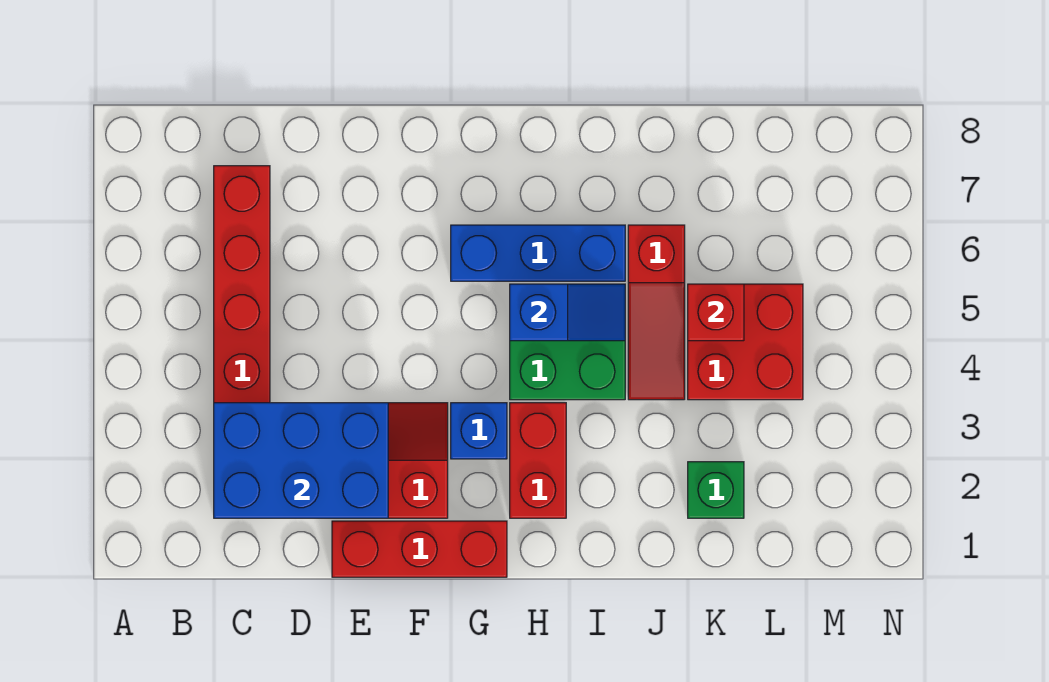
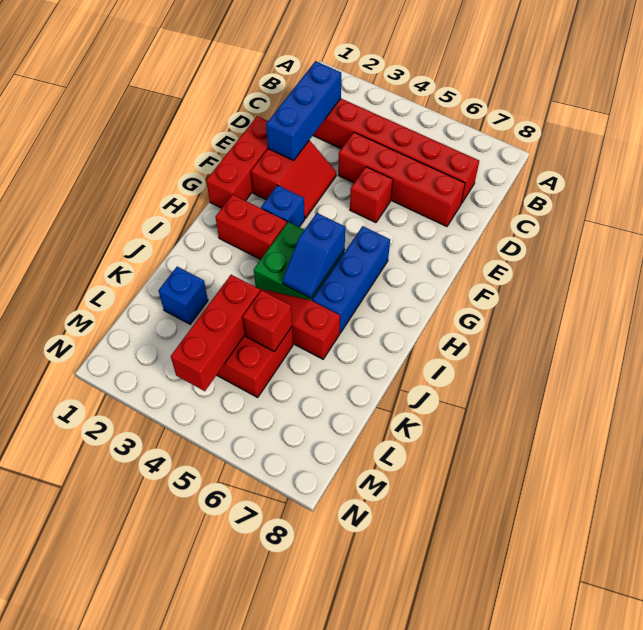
blue 2x3 brick [214,403,388,518] -> blue 1x3 brick [266,61,341,160]
none -> red 1x4 brick [338,132,465,227]
none -> red 1x1 brick [350,167,393,223]
green 1x1 brick [688,462,744,518] -> blue 1x1 brick [158,267,208,324]
none -> red 1x3 brick [171,275,260,391]

